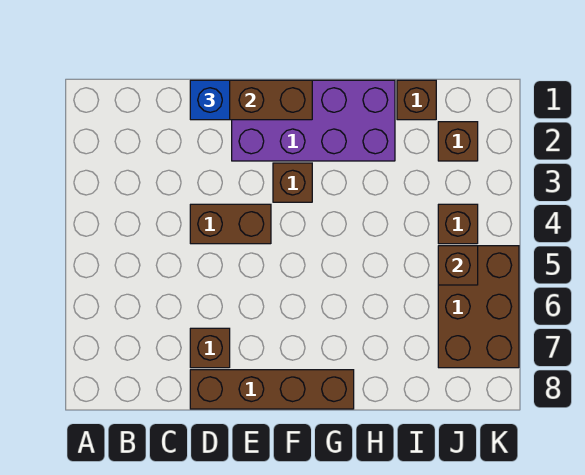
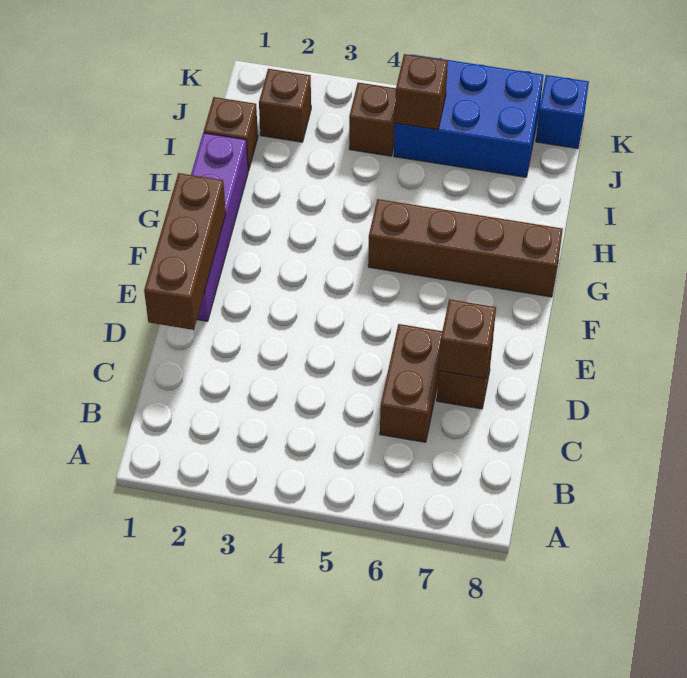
blue 1x1 brick [190,80,230,120] -> blue 1x1 brick moved to [536,75,589,149]
brown 1x2 brick [190,204,271,244] -> brown 1x2 brick moved to [380,324,442,442]
brown 1x4 brick [190,370,354,409] -> brown 1x4 brick turned to [368,199,563,297]
purple 2x4 brick [232,80,395,161] -> purple 1x4 brick [191,133,248,321]
brown 1x1 brick [273,163,312,202] -> brown 1x1 brick moved to [439,299,496,378]
brown 2x3 brick [438,246,519,368] -> blue 2x3 brick [394,54,544,177]

